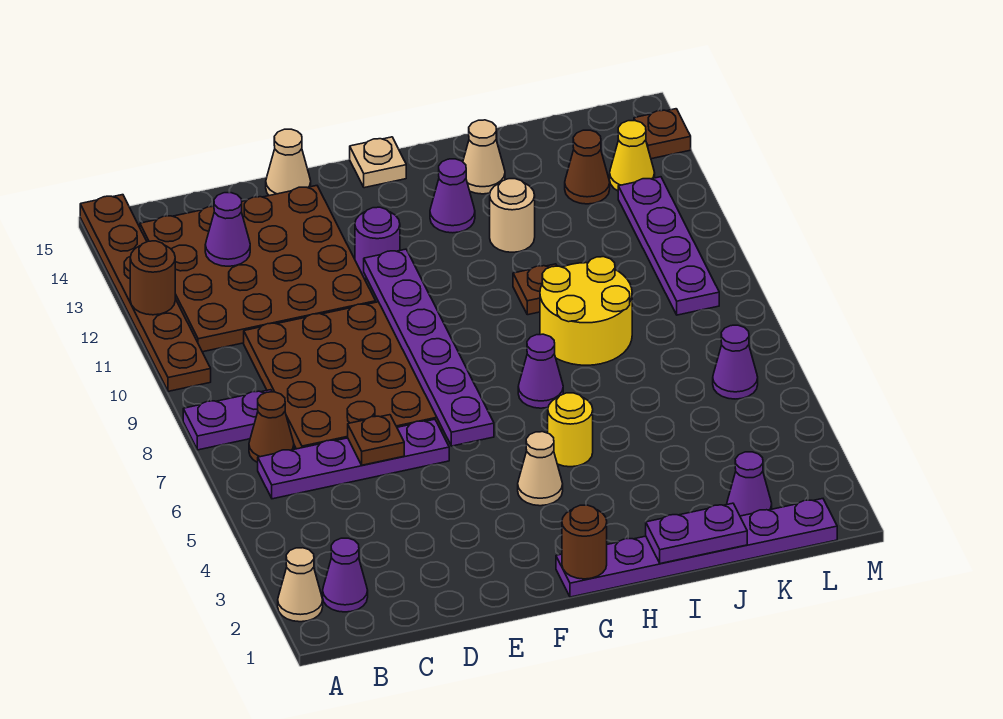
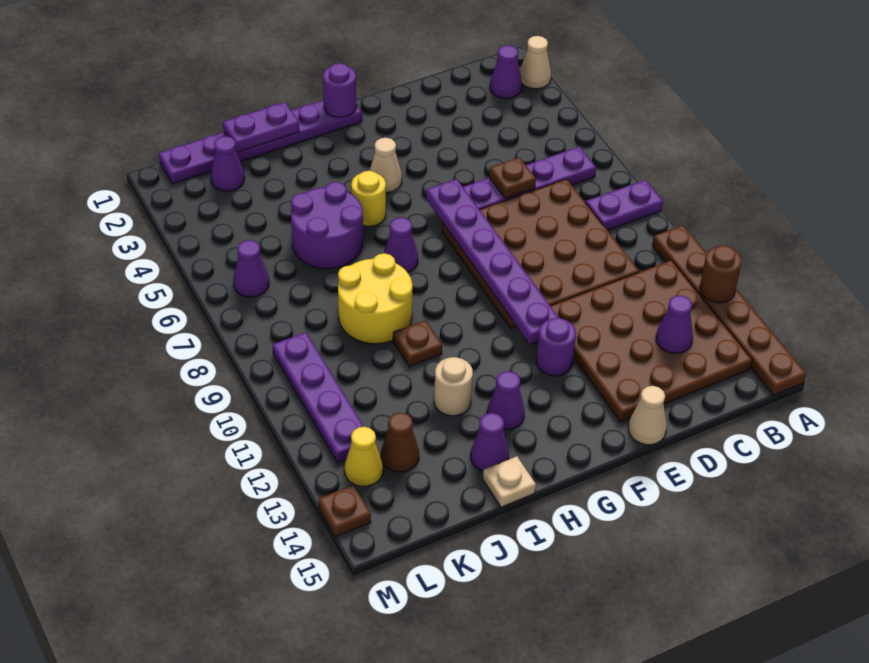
brown 1x1 cone [249,392,294,463] -> none
brown 1x1 round brick [562,505,607,579] -> purple 1x1 round brick [323,63,356,117]
tan 1x1 plate [350,137,406,188] -> tan 1x1 plate moved to [483,456,536,507]
none -> purple 2x2 round brick [291,182,363,269]
tan 1x1 cone [463,120,505,194] -> purple 1x1 cone [471,413,509,471]

